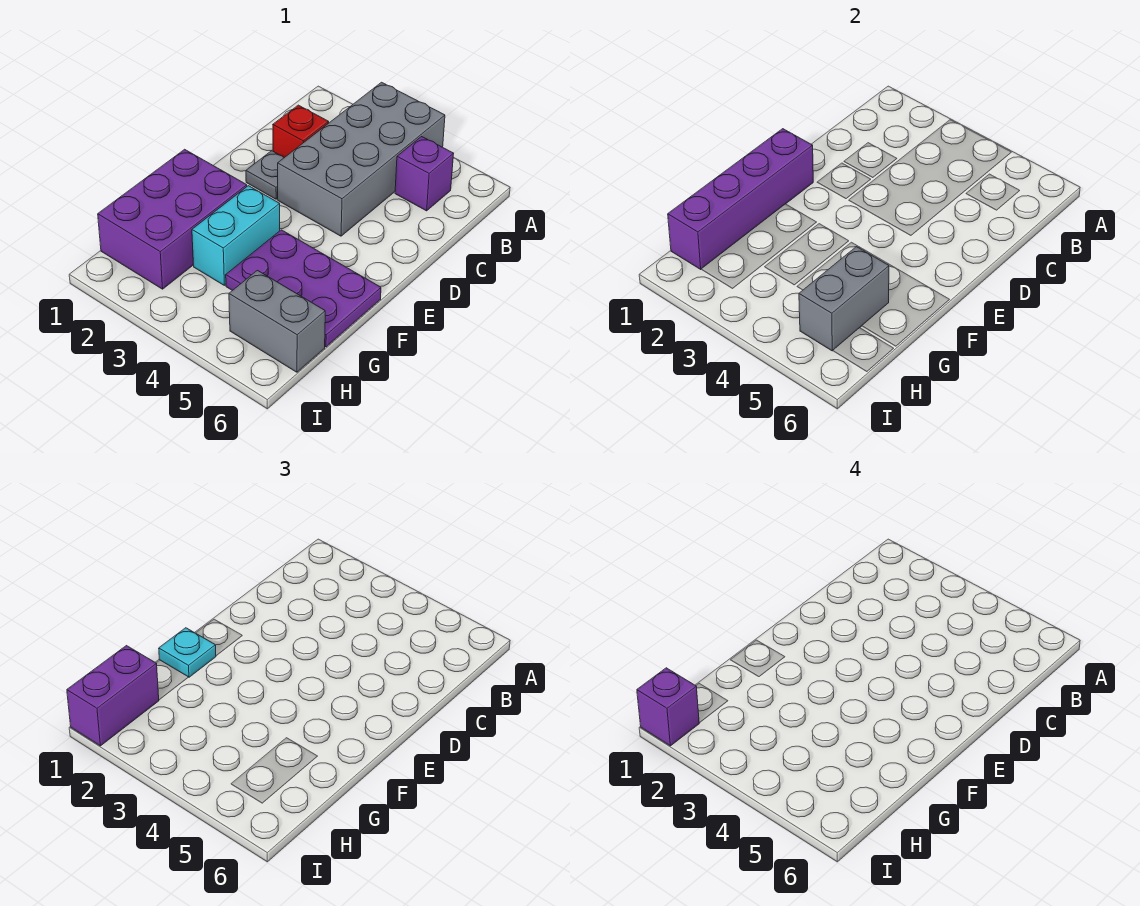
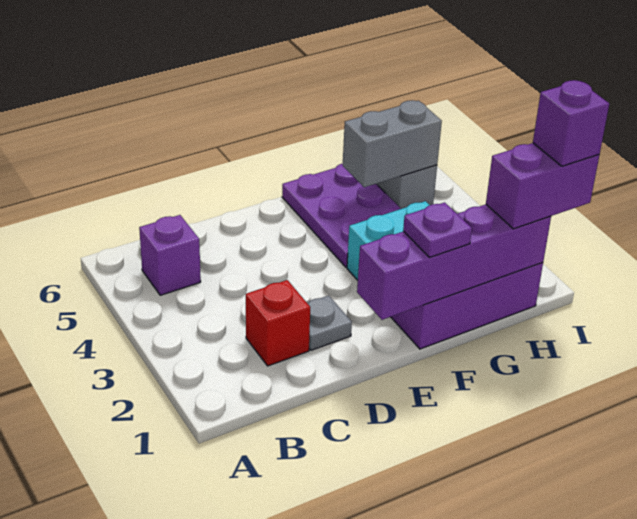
grey 2x4 brick [278,82,445,236] -> none
cyan 1x1 plate [159,628,216,677] -> purple 1x1 plate [403,202,472,257]

